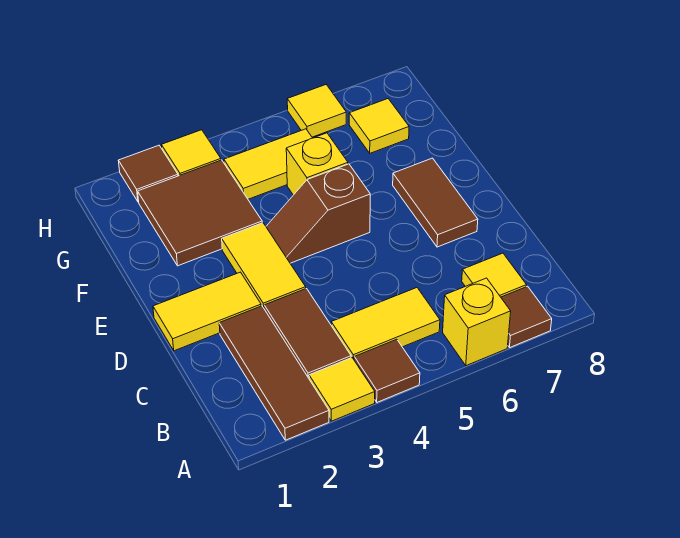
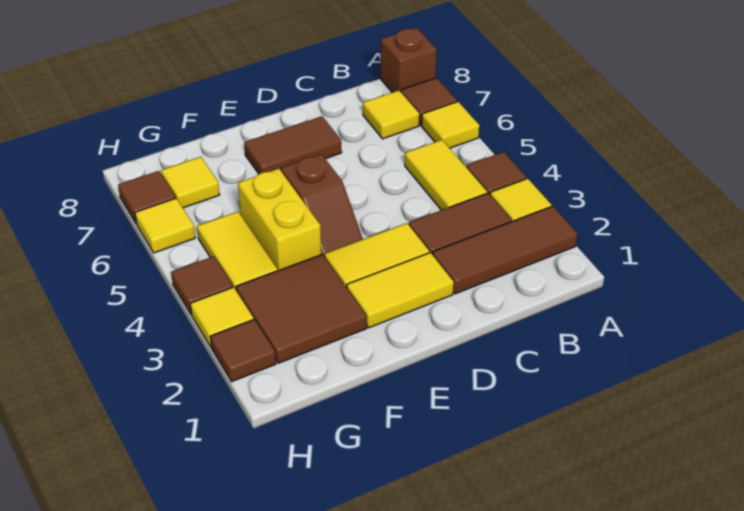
yellow 1x1 brick [443,278,511,366] -> yellow 1x1 tile [422,102,479,148]
none -> brown 1x1 brick [381,28,437,93]
yellow 1x2 tile [153,272,261,351] -> yellow 1x2 tile turned to [347,253,454,328]
yellow 1x1 brick [286,133,348,195] -> yellow 1x2 brick [238,169,321,271]
none -> brown 1x1 tile [171,256,233,315]
none -> brown 1x1 tile [118,171,176,224]

